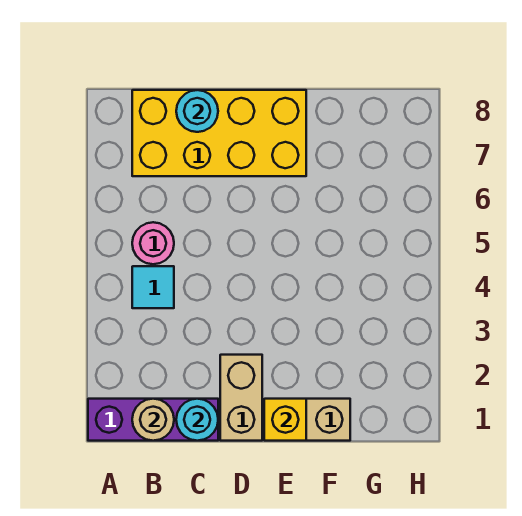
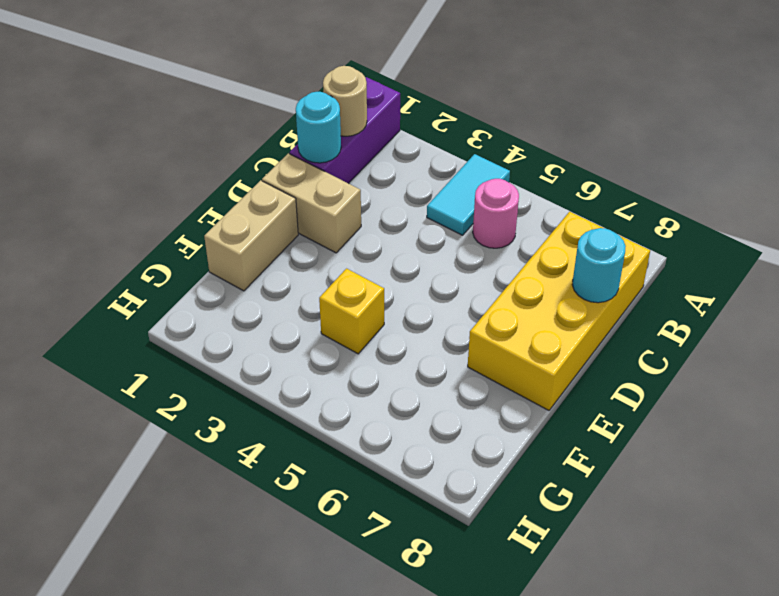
cyan 1x1 tile [132,266,174,308] -> cyan 1x2 tile [427,154,510,235]
yellow 1x1 brick [264,399,306,441] -> yellow 1x1 brick moved to [319,269,384,354]

